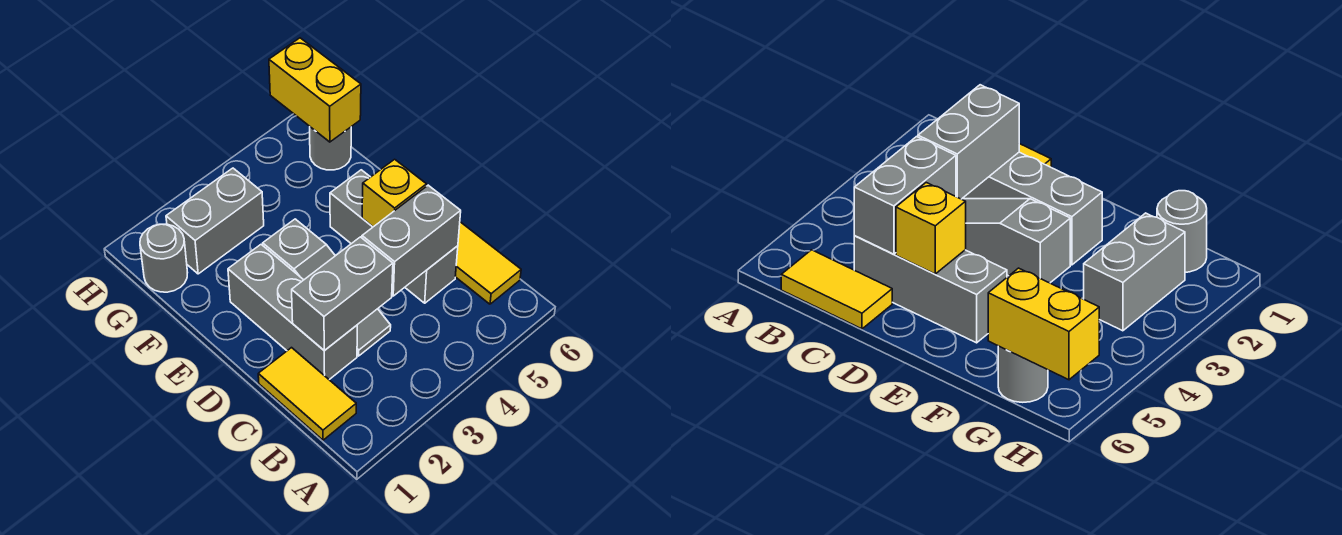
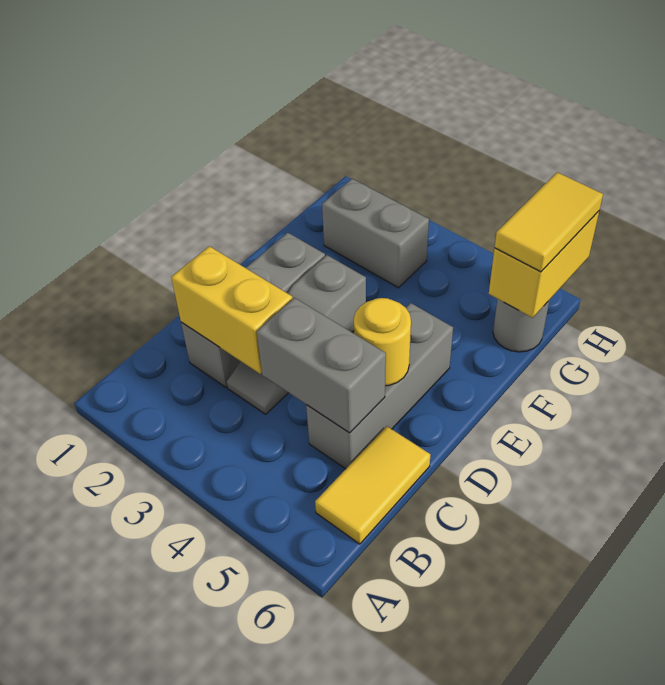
yellow 1x2 tile [258,348,356,440] -> yellow 1x2 tile moved to [495,172,603,272]
grey 1x2 brick [292,237,393,351] -> yellow 1x2 brick [171,246,292,374]
yellow 1x1 brick [362,159,426,227] -> yellow 1x1 round brick [354,298,411,386]
grey 1x1 round brick [140,224,188,292] -> none

